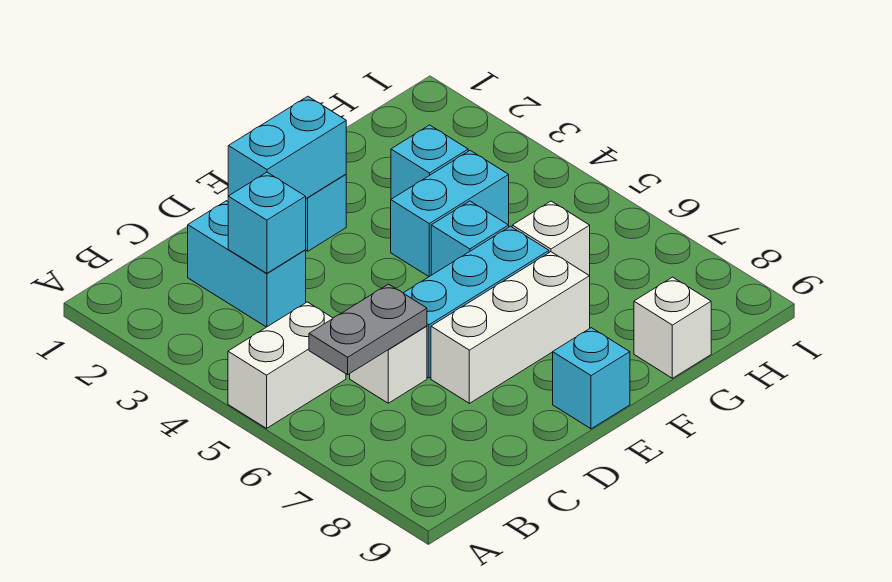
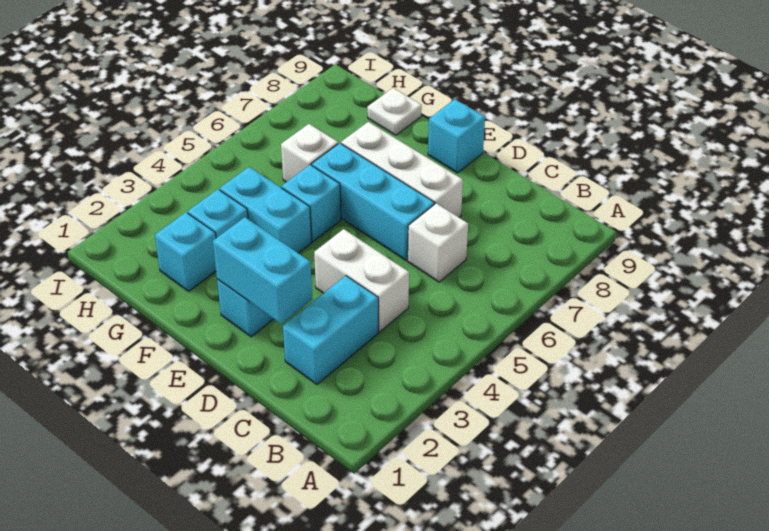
white 1x2 brick [228,302,346,428] -> white 1x2 brick moved to [314,229,409,332]
grey 1x2 plate [309,284,427,375] -> none
cyan 1x1 brick [228,172,306,273] -> cyan 1x1 brick moved to [155,212,216,291]
white 1x1 brick [634,277,711,378] -> white 1x1 plate [367,88,422,135]

